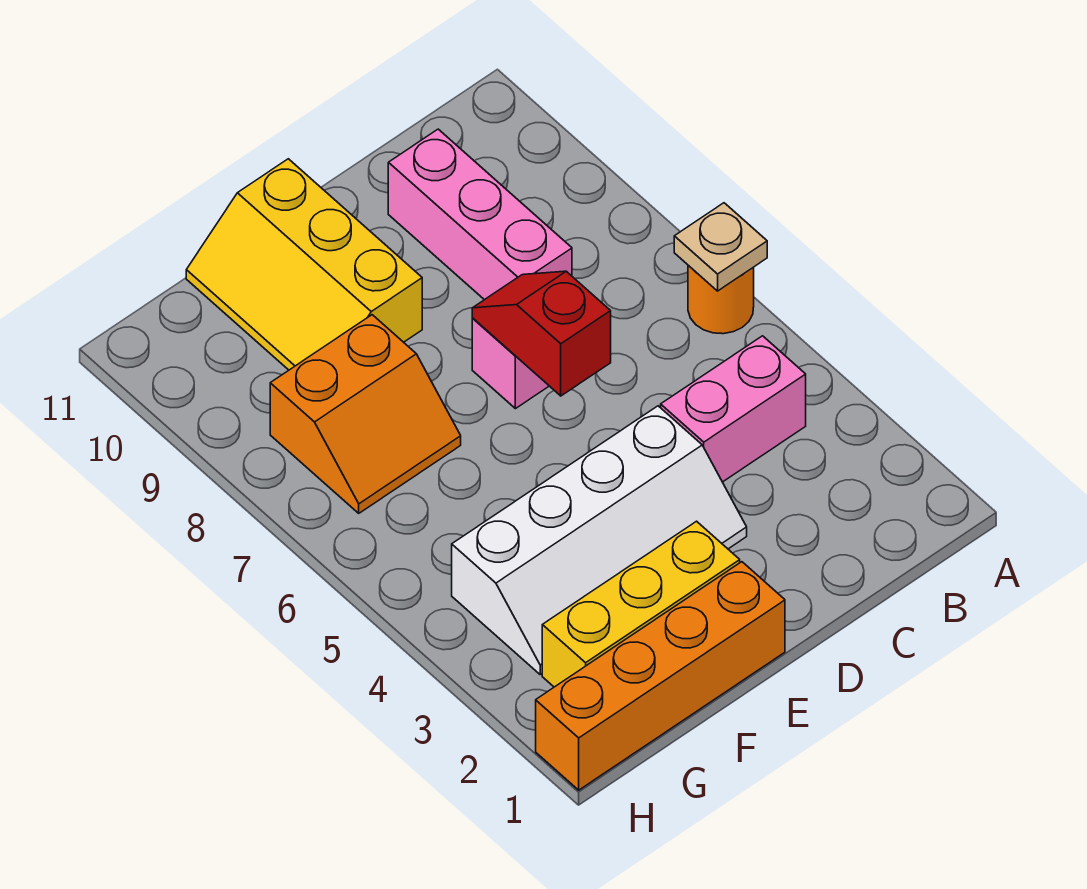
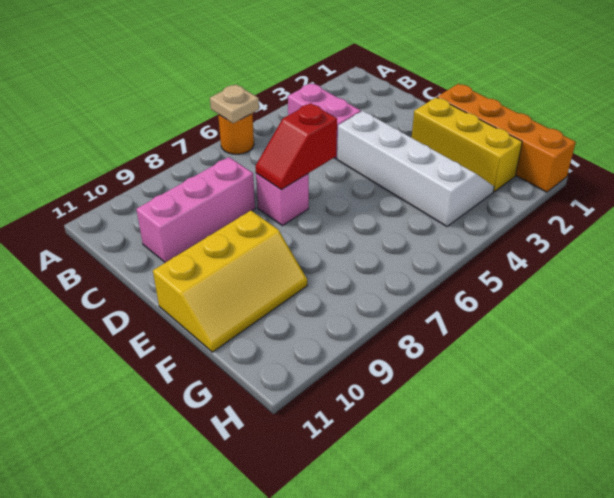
orange 2x2 slope [270,315,461,513] -> none

